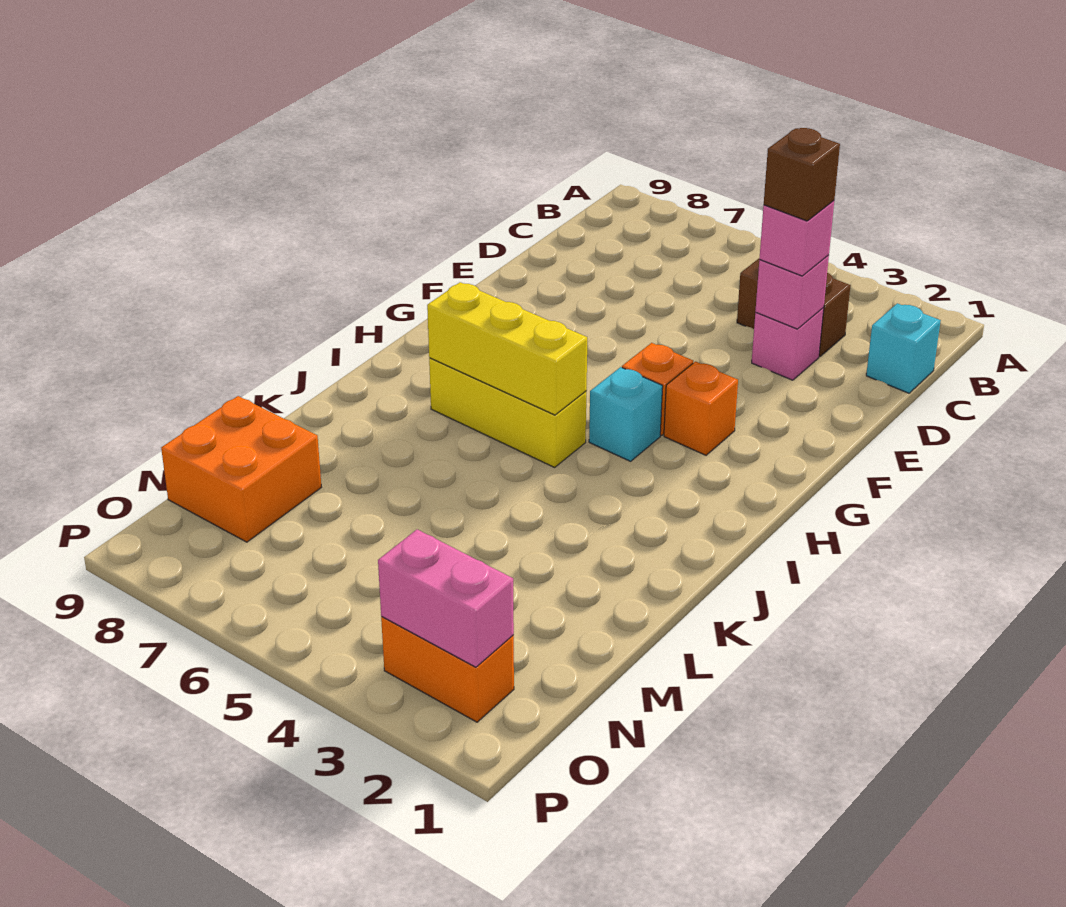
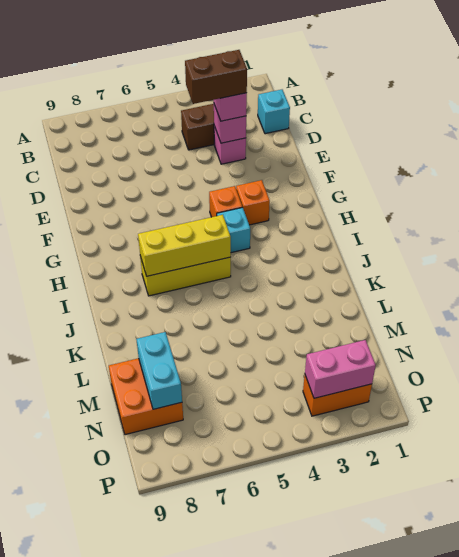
brown 1x1 brick [764,128,840,221] -> brown 1x2 brick [185,50,247,104]
none -> cyan 1x2 brick [136,332,182,409]

